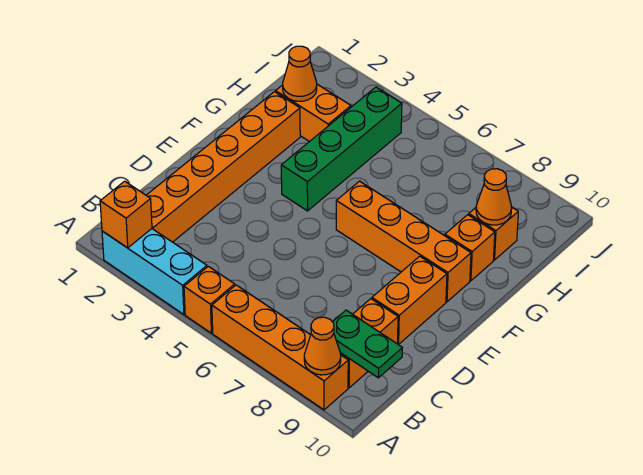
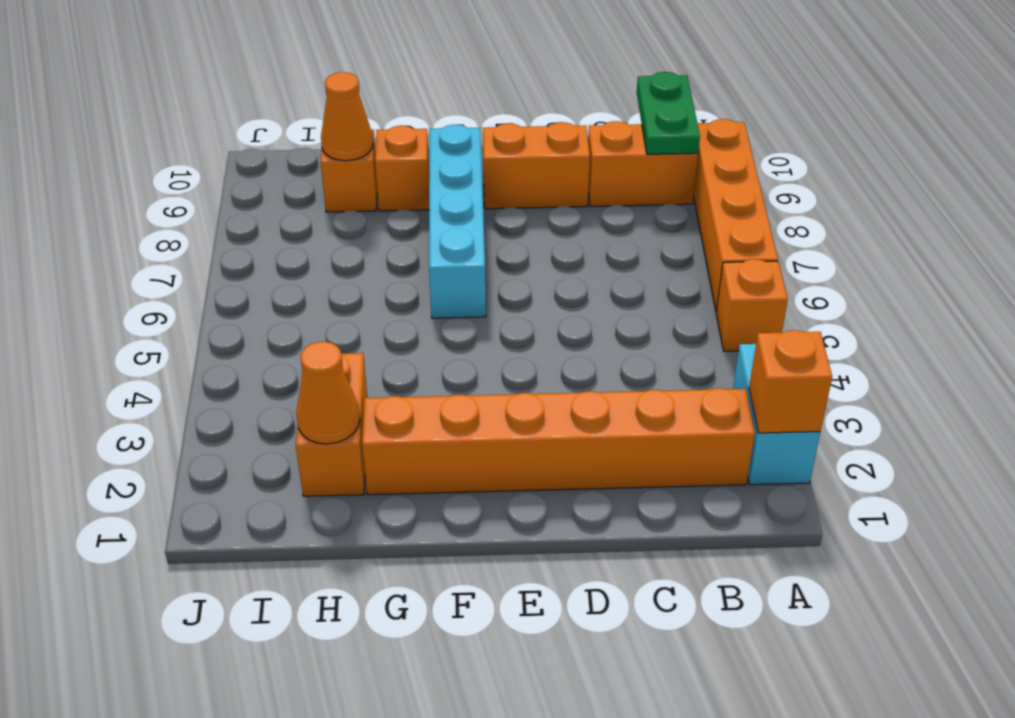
cyan 1x3 brick [102,229,207,314] -> cyan 1x2 brick [733,344,820,485]
orange 1x1 cone [304,317,341,375] -> none
green 1x4 brick [281,87,402,211] -> none
orange 1x4 brick [336,181,471,302] -> cyan 1x4 brick [429,125,486,318]

